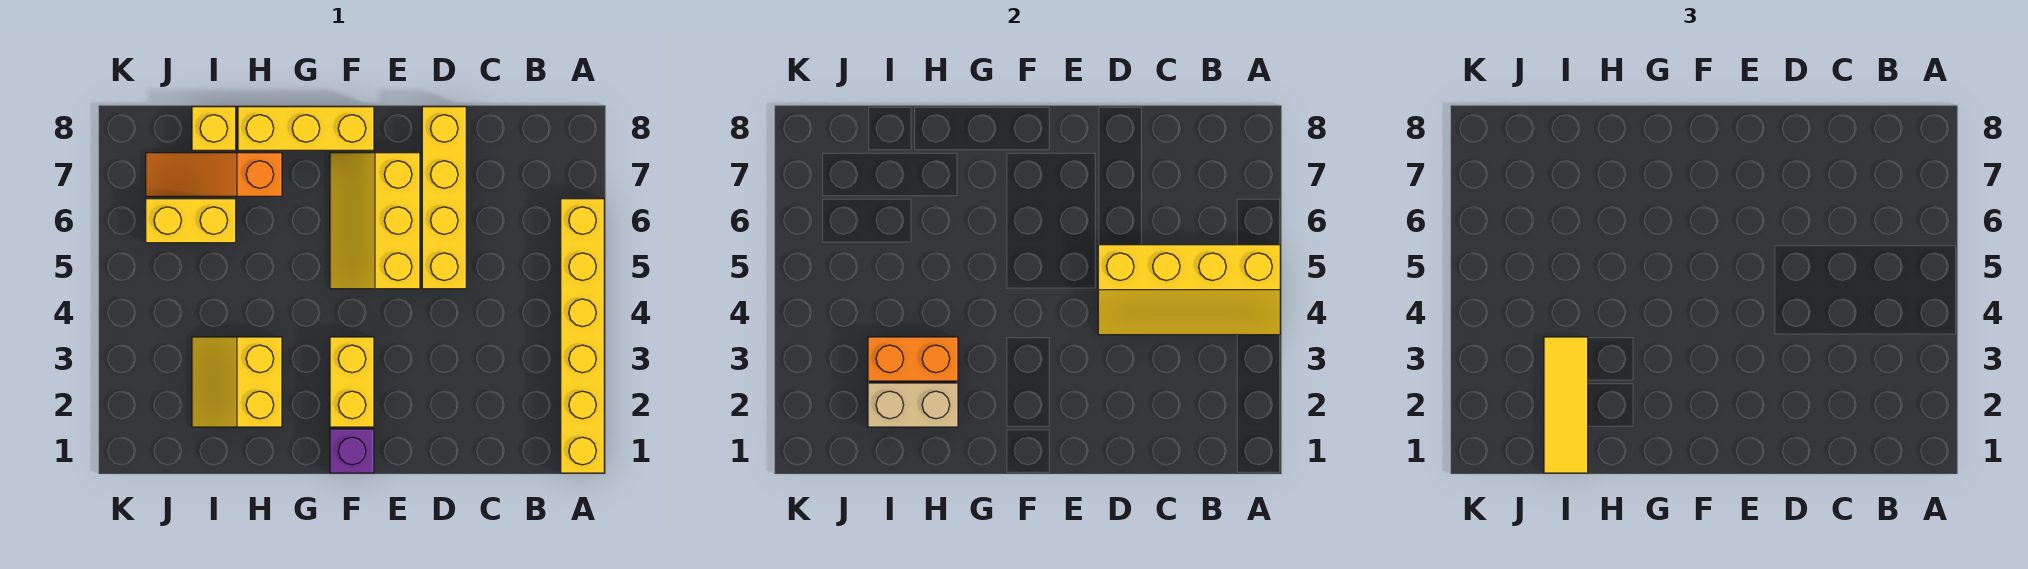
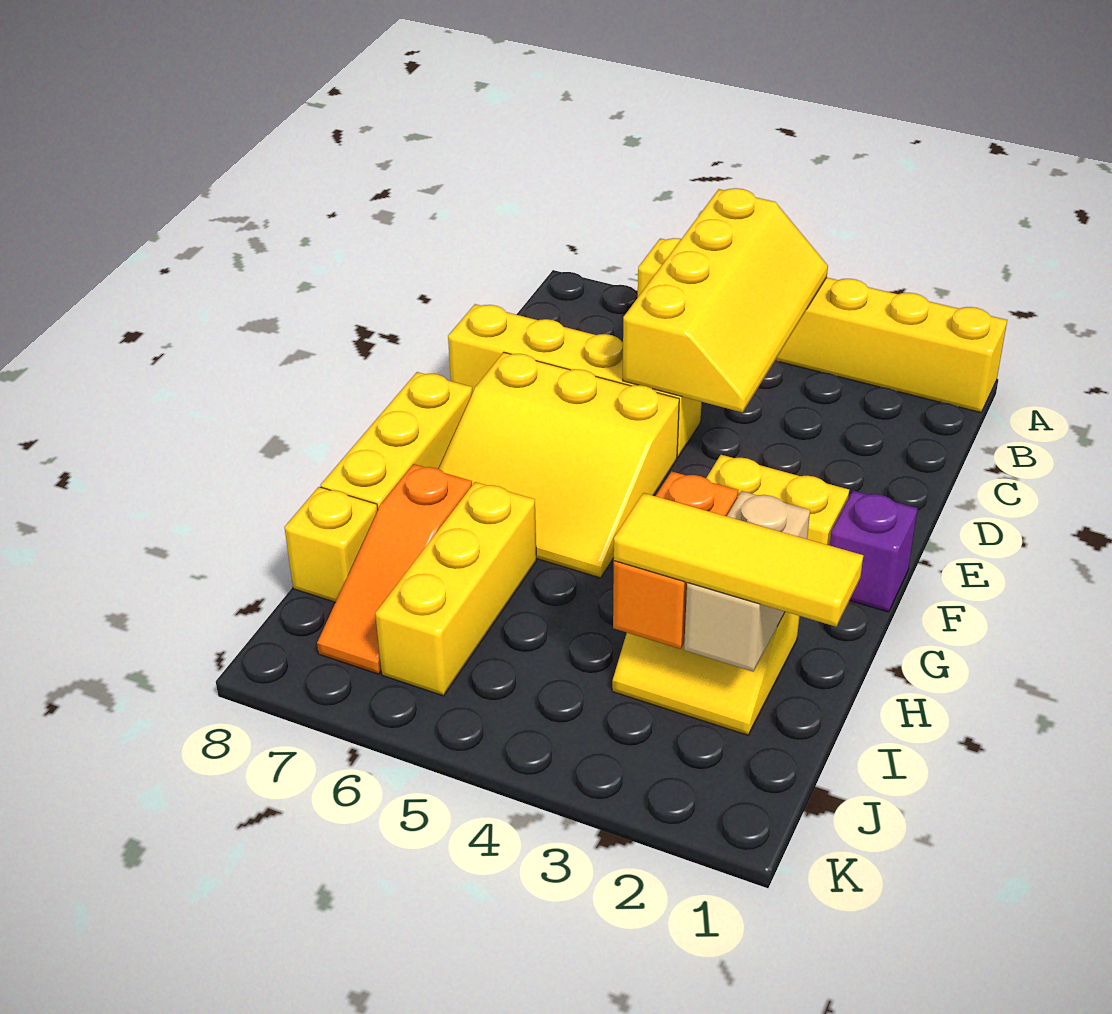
yellow 2x3 slope [330,153,420,289] -> yellow 3x3 slope [439,352,679,578]
yellow 1x2 brick [146,199,236,243] -> yellow 1x3 brick [375,482,537,696]

